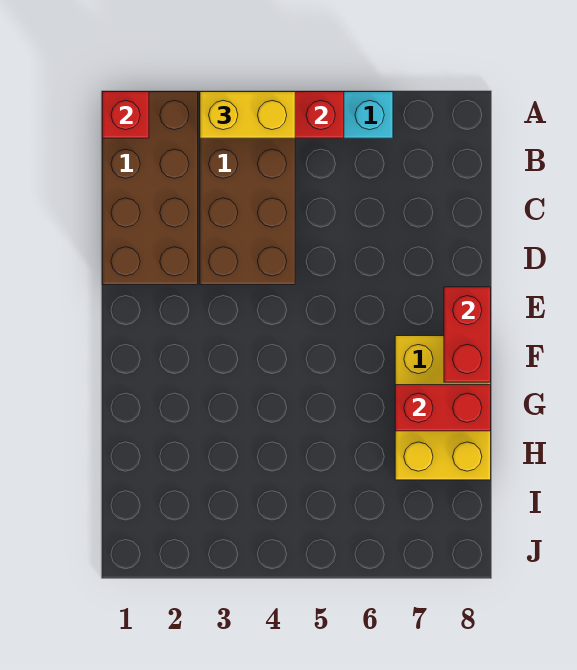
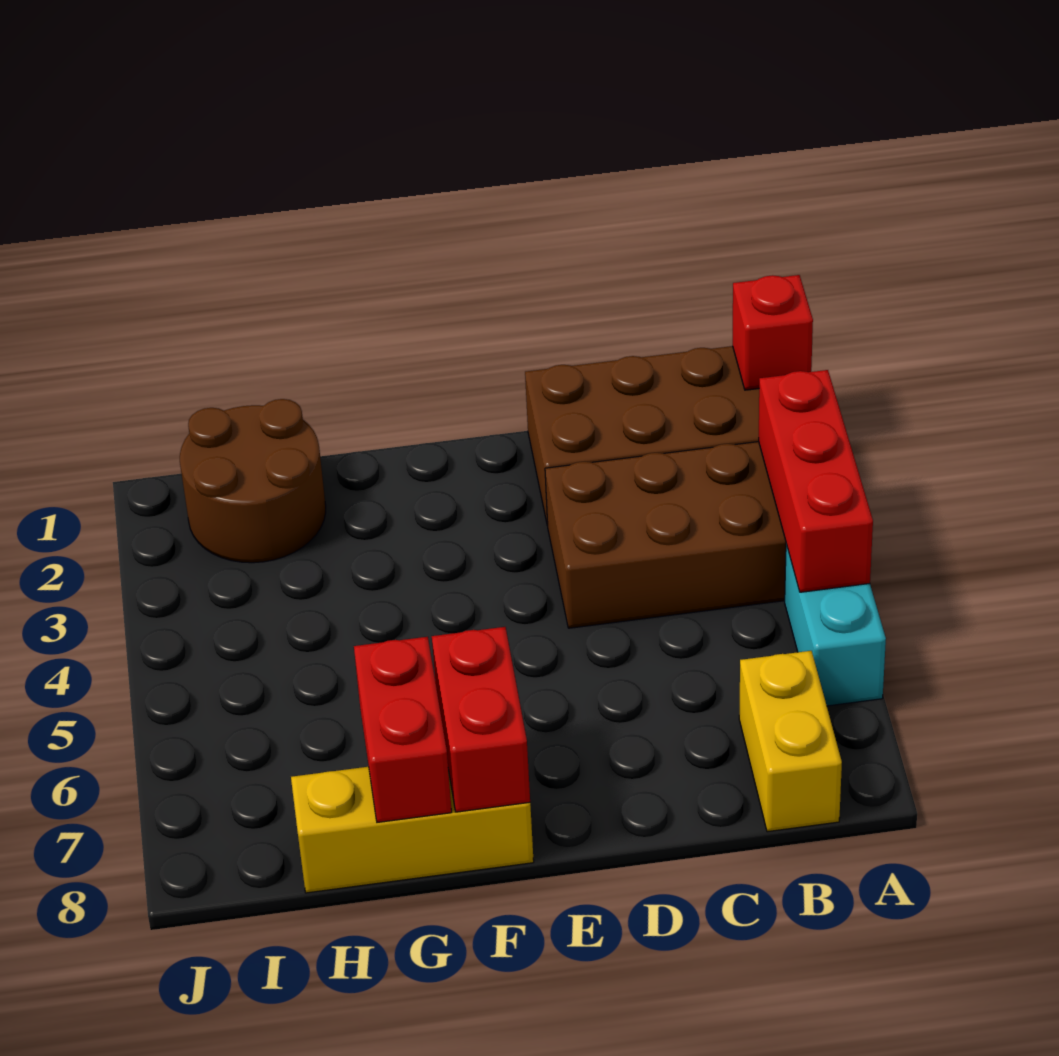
yellow 1x2 brick [200,92,295,138] -> yellow 1x2 brick moved to [739,651,842,832]
red 1x2 brick [444,287,491,382] -> red 1x2 brick turned to [432,627,530,812]
yellow 2x3 brick [395,336,491,480] -> yellow 1x3 brick [291,767,534,893]
none -> brown 2x2 round brick [180,399,326,563]

